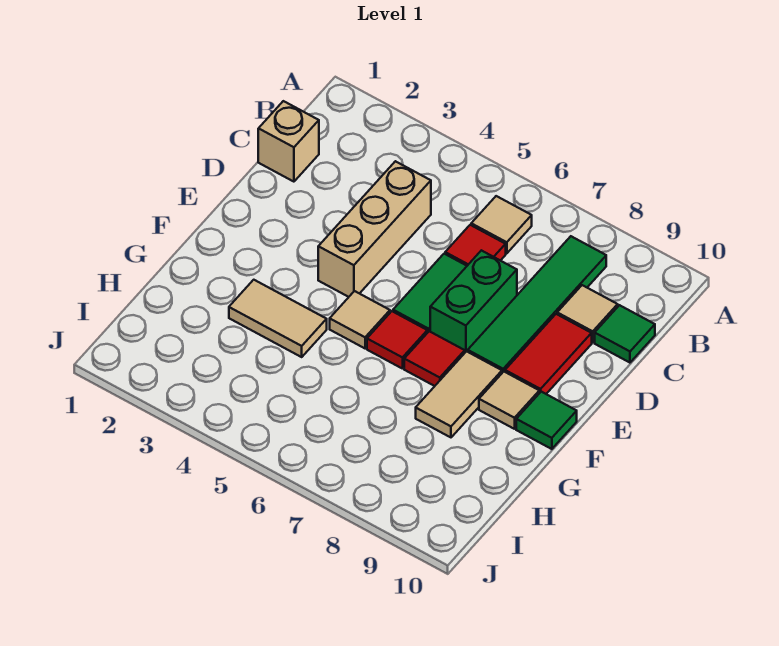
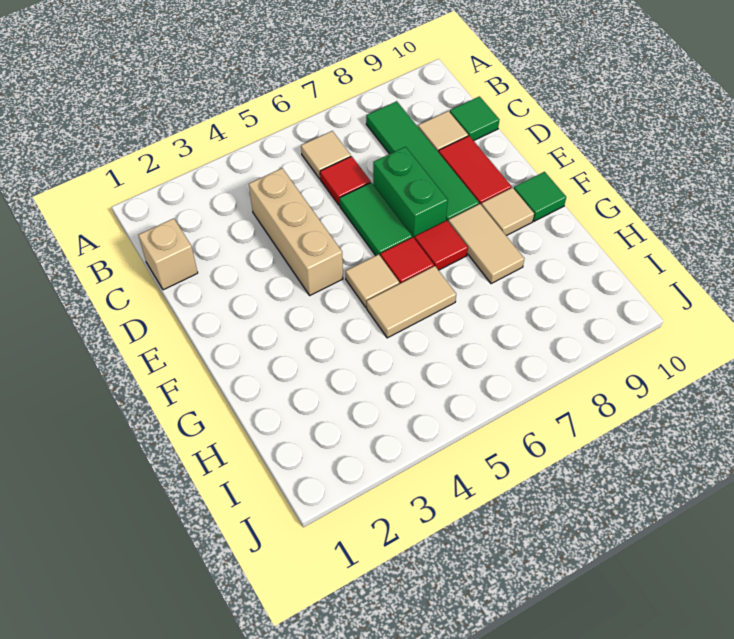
tan 1x2 tile [229,280,327,357] -> tan 1x2 tile moved to [367,266,456,338]

